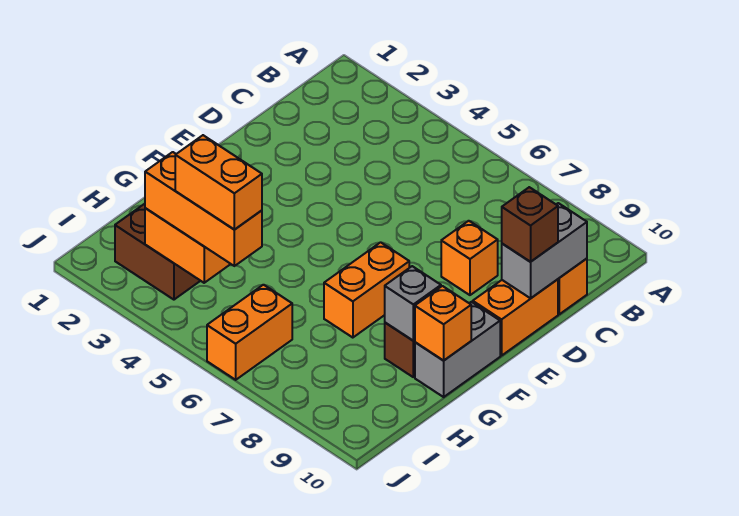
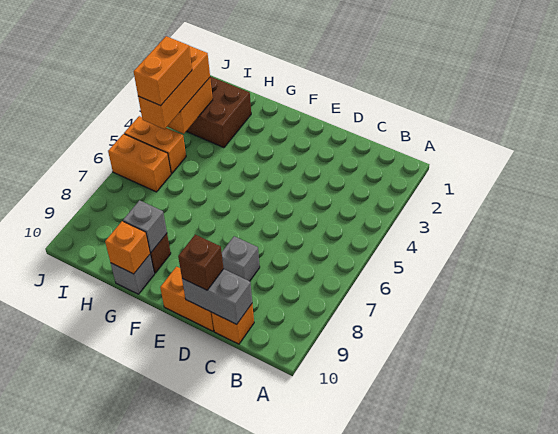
orange 1x1 brick [441,221,498,295] -> grey 1x1 brick [222,236,260,281]
orange 1x2 brick [324,242,409,338] -> orange 1x2 brick moved to [124,116,186,174]
grey 1x2 brick [415,302,500,397] -> grey 1x1 brick [111,255,154,294]

